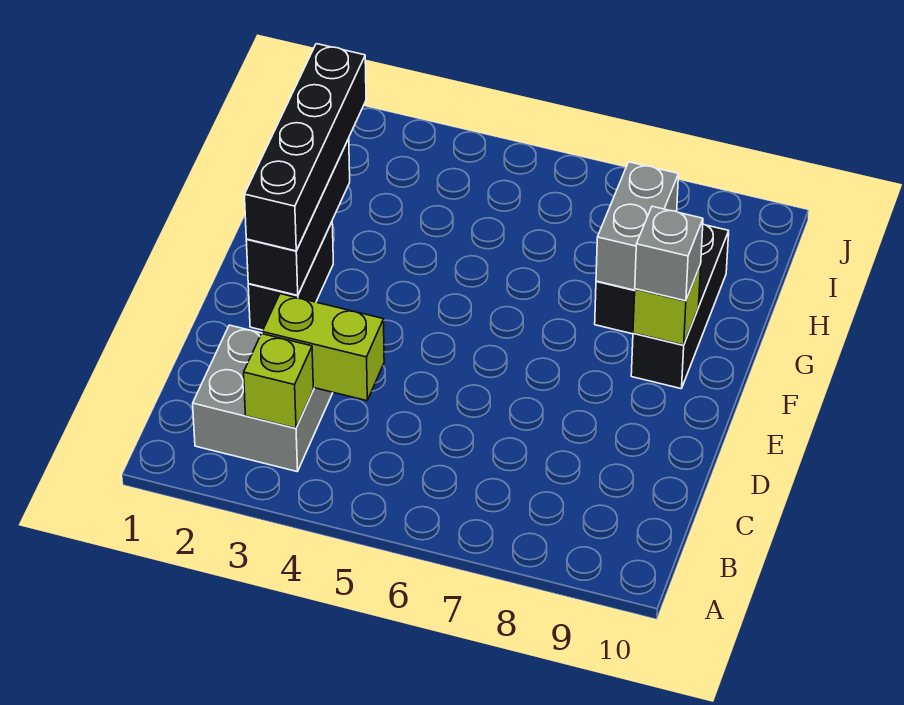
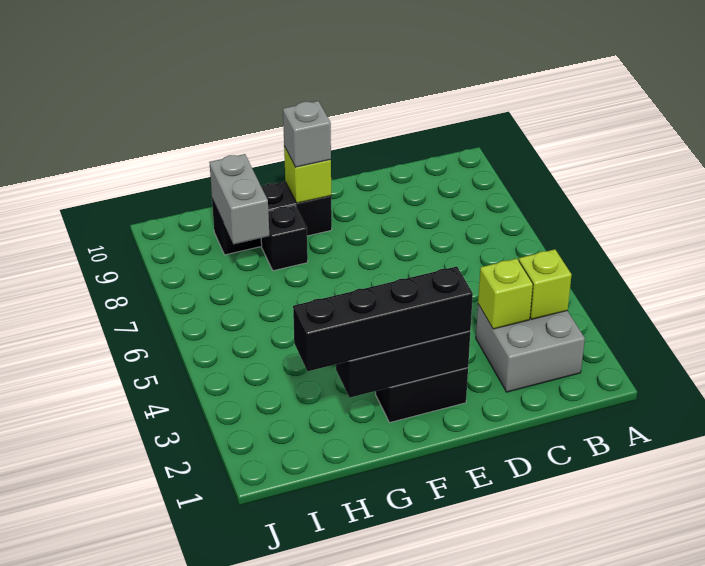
lime 1x2 brick [262,294,384,401] -> lime 1x1 brick [478,259,533,329]
grey 1x2 brick [596,162,678,290] -> grey 1x2 brick turned to [210,154,269,244]

